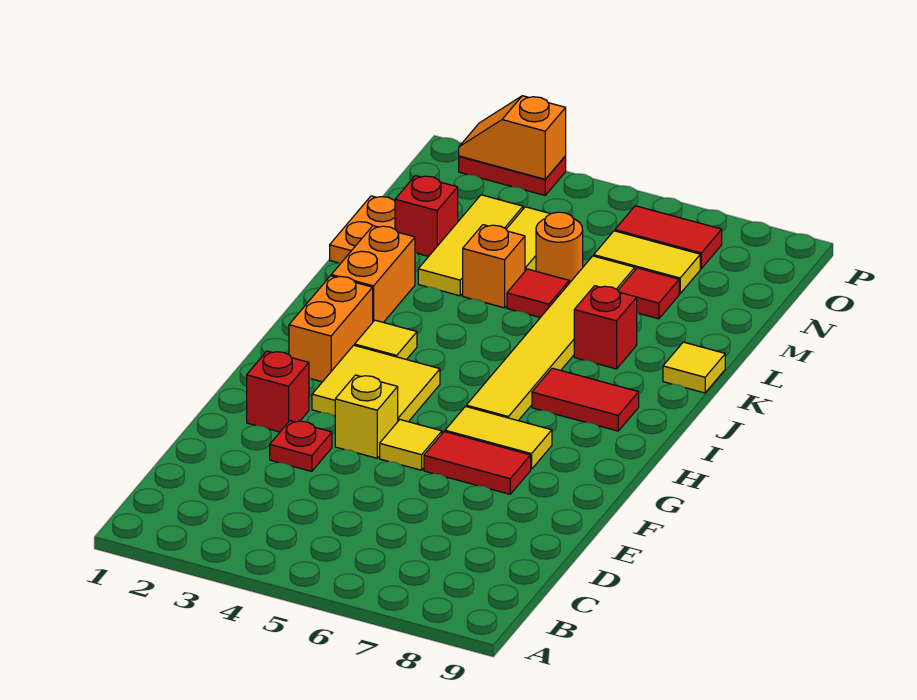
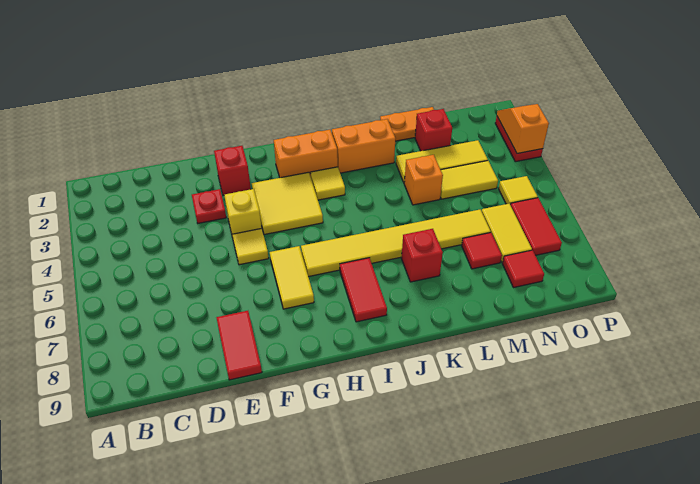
red 1x2 tile [424,432,531,494] -> red 1x2 tile moved to [216,311,262,380]
yellow 1x1 tile [663,342,725,393] -> yellow 1x1 tile moved to [499,176,538,205]
red 1x1 tile [507,269,569,318] -> red 1x1 tile moved to [502,250,544,288]
orange 1x1 round brick [536,212,583,283] -> none

